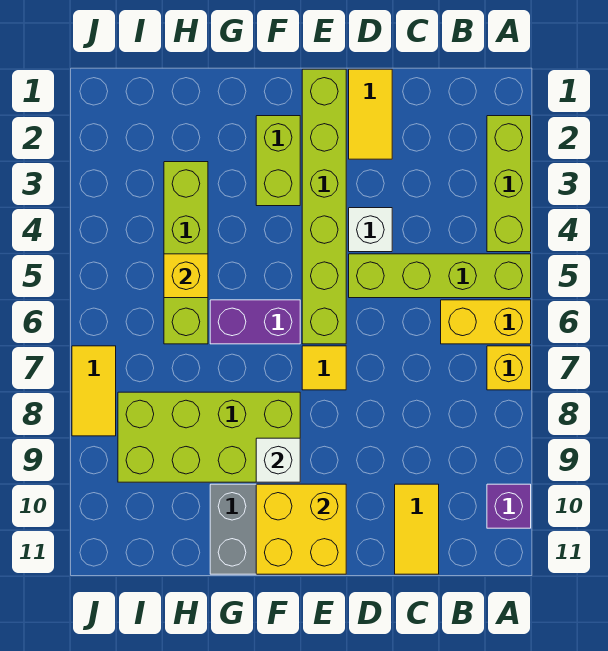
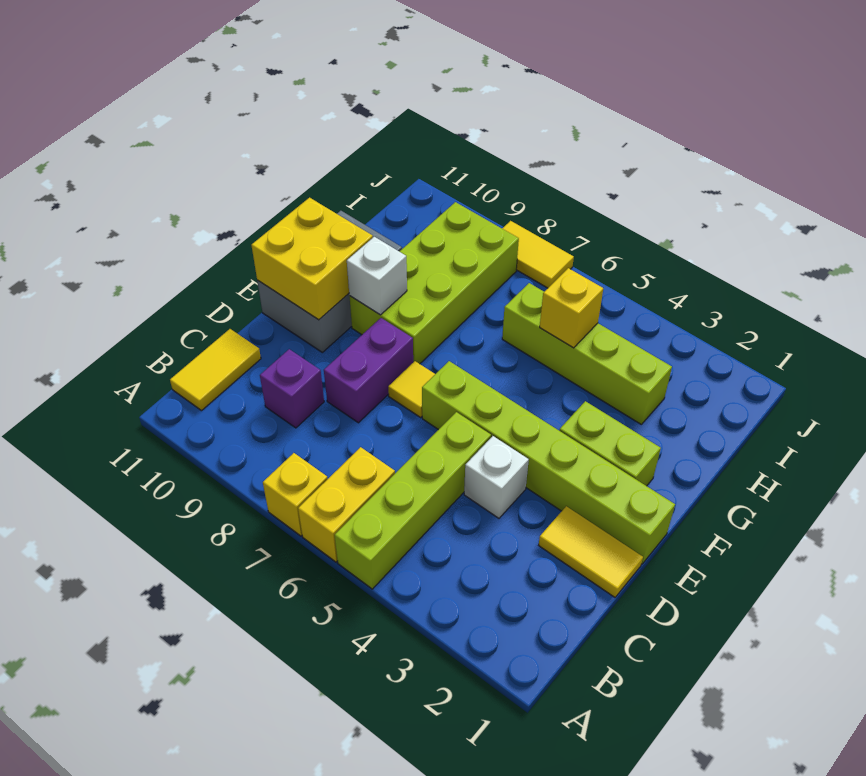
lime 1x3 brick [487,116,531,252] -> none
purple 1x1 brick [487,484,531,528] -> purple 1x1 brick moved to [260,349,324,428]
yellow 1x2 tile [395,484,439,574] -> yellow 1x2 tile turned to [170,329,261,411]
purple 1x2 brick [210,300,300,344] -> purple 1x2 brick moved to [324,318,413,423]

